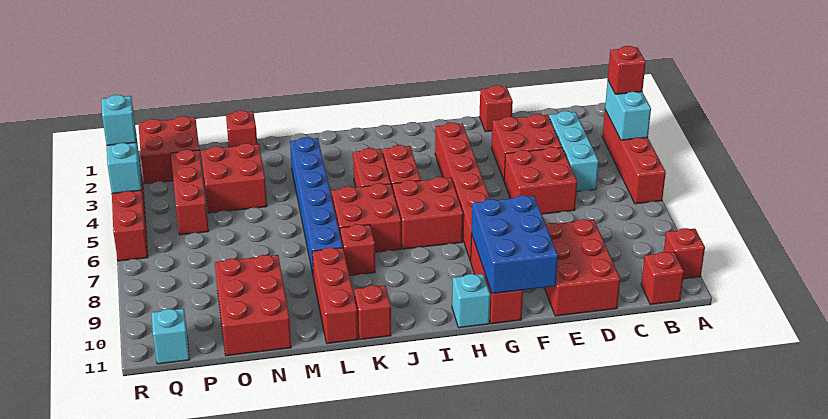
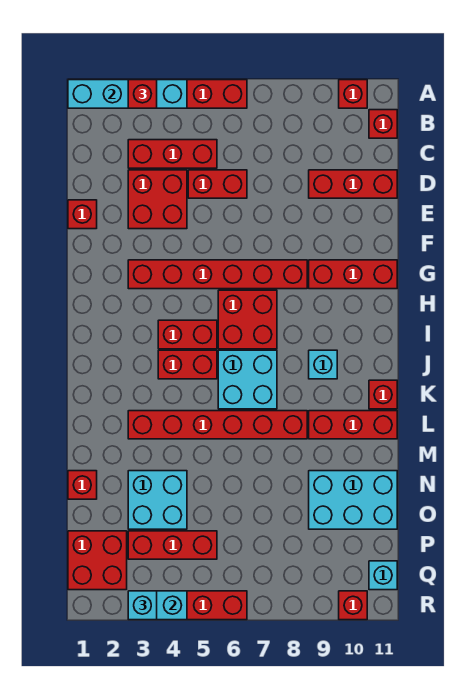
cyan 1x2 brick [605,81,651,140] -> cyan 1x4 brick [68,80,187,108]
cyan 1x3 brick [549,111,599,191] -> red 1x3 brick [128,140,217,168]
red 2x2 brick [504,147,577,214] -> red 1x2 brick [188,170,247,198]
red 2x3 brick [544,219,620,316] -> red 1x3 brick [309,170,397,198]
blue 2x3 brick [471,195,558,294] -> none
cyan 1x1 brick [452,274,490,328] -> cyan 1x1 brick moved to [309,350,337,379]
red 2x2 brick [331,183,401,252] -> cyan 2x2 brick [218,350,277,409]
red 1x1 brick [340,224,375,276] -> red 1x1 brick moved to [339,591,367,620]
blue 1x6 brick [290,137,343,278] -> red 1x6 brick [128,411,307,439]
red 2x2 brick [201,143,267,213] -> cyan 2x2 brick [128,471,187,529]
red 2x3 brick [215,255,291,356] -> cyan 2x3 brick [309,471,397,529]

